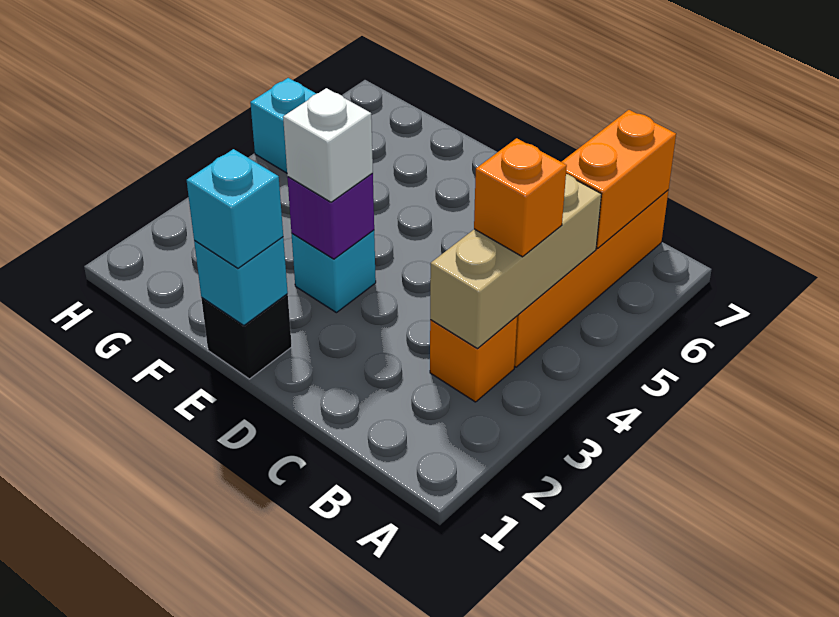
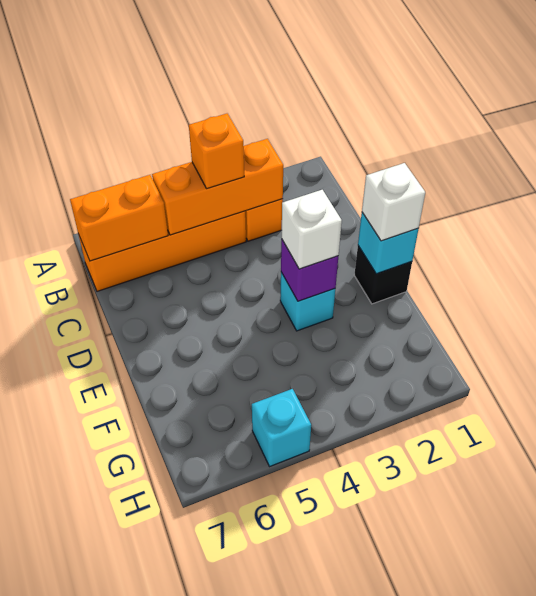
tan 1x3 brick [430,174,601,349] -> orange 1x3 brick [152,139,283,235]
cyan 1x1 brick [187,149,283,268] -> white 1x1 brick [362,163,425,241]

